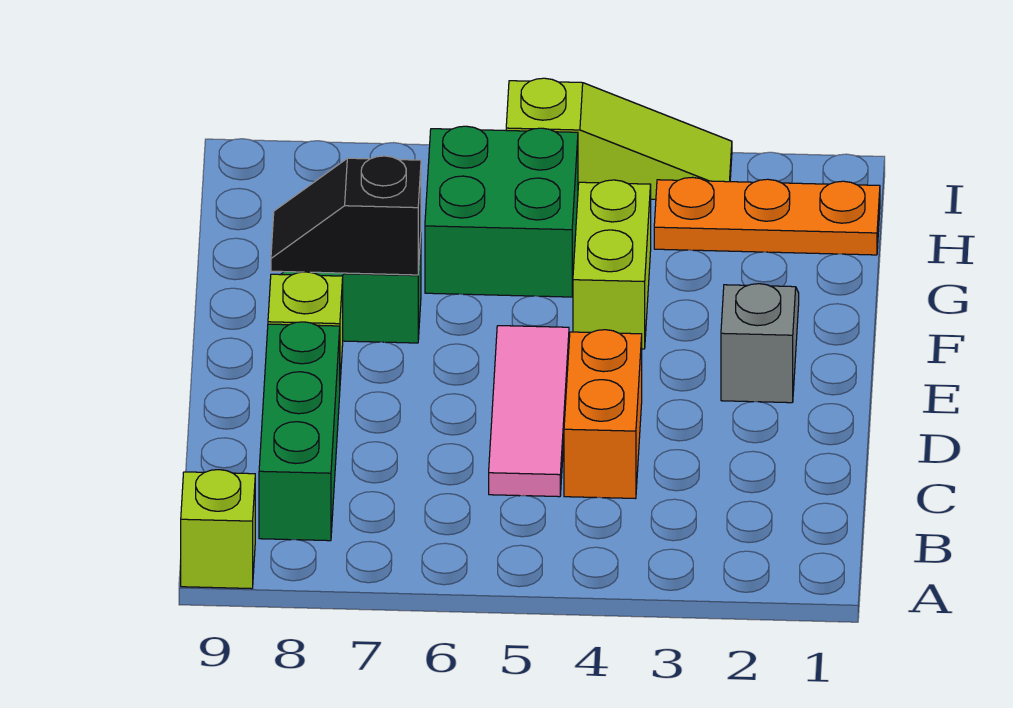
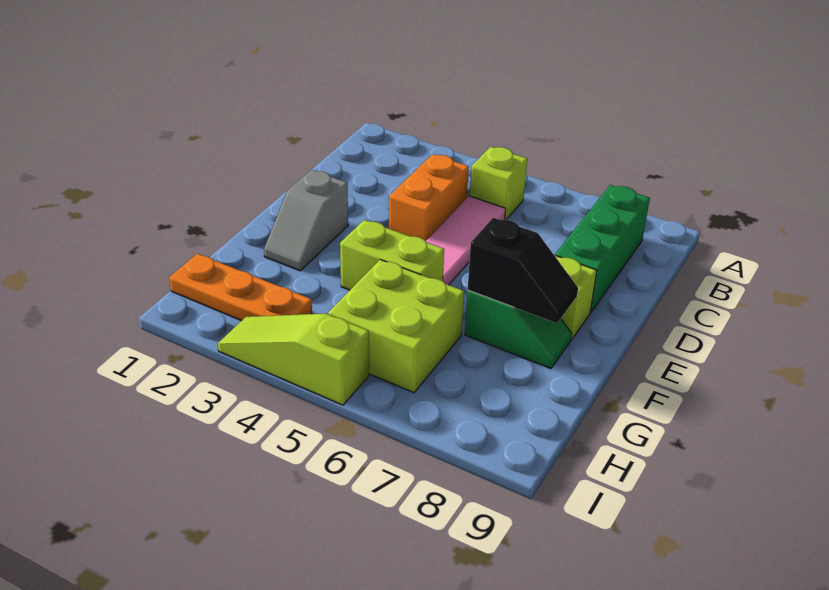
lime 1x1 brick [181,470,255,589] -> lime 1x1 brick moved to [470,147,527,220]
lime 1x2 brick [573,180,651,349] -> lime 1x2 brick turned to [340,220,444,290]
green 2x2 brick [425,126,578,297] -> lime 2x2 brick [328,260,464,393]

